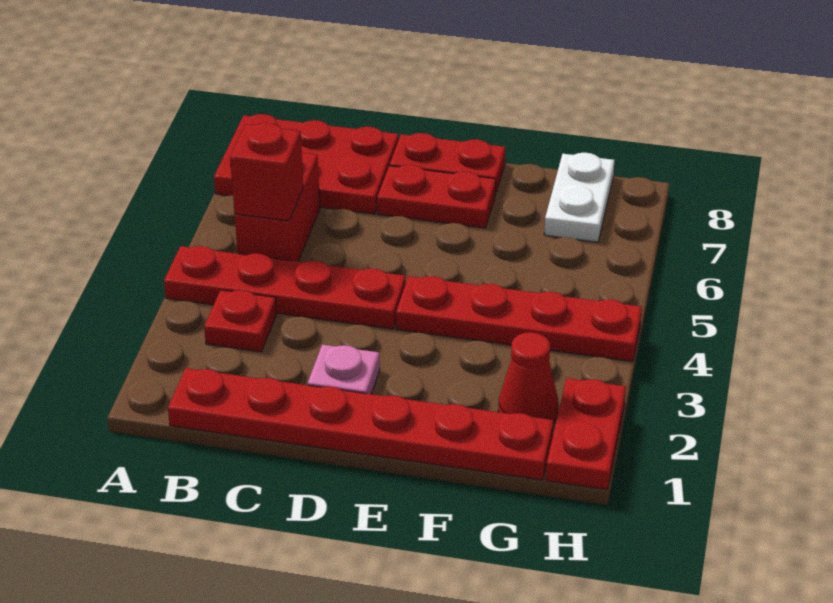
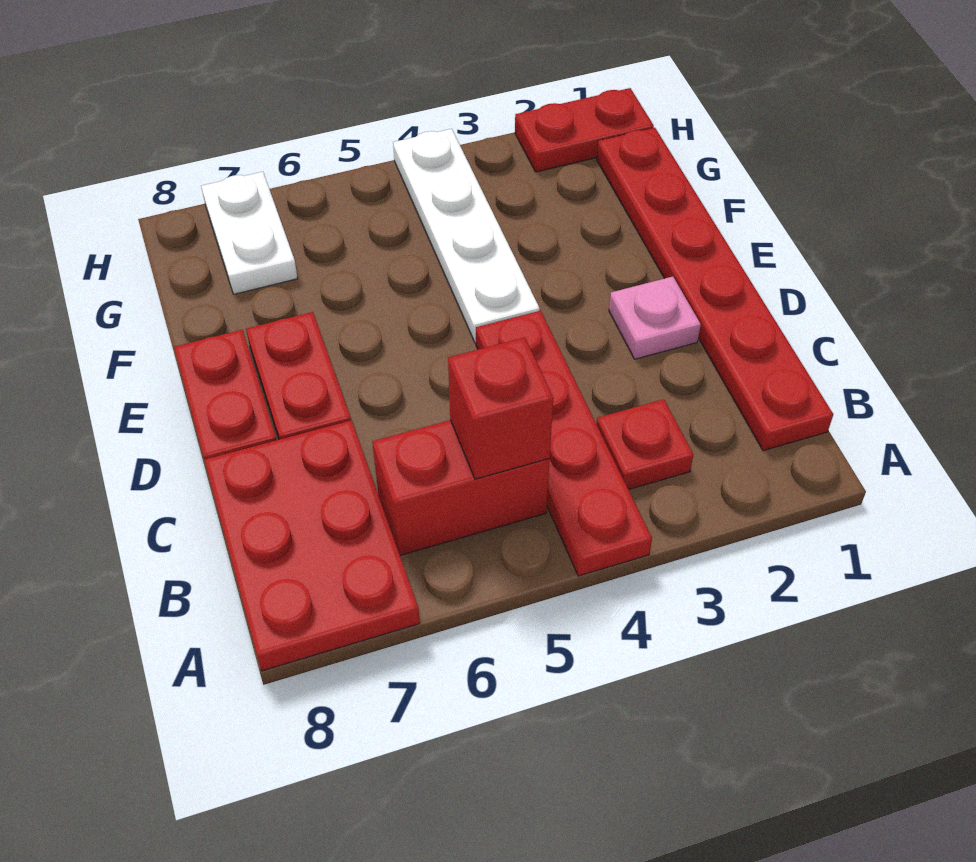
red 1x4 plate [396,276,642,361] -> white 1x4 plate [393,129,540,343]
red 1x1 cone [498,332,558,423] -> none
white 1x2 plate [544,153,614,242] -> white 1x2 plate turned to [201,172,298,294]

